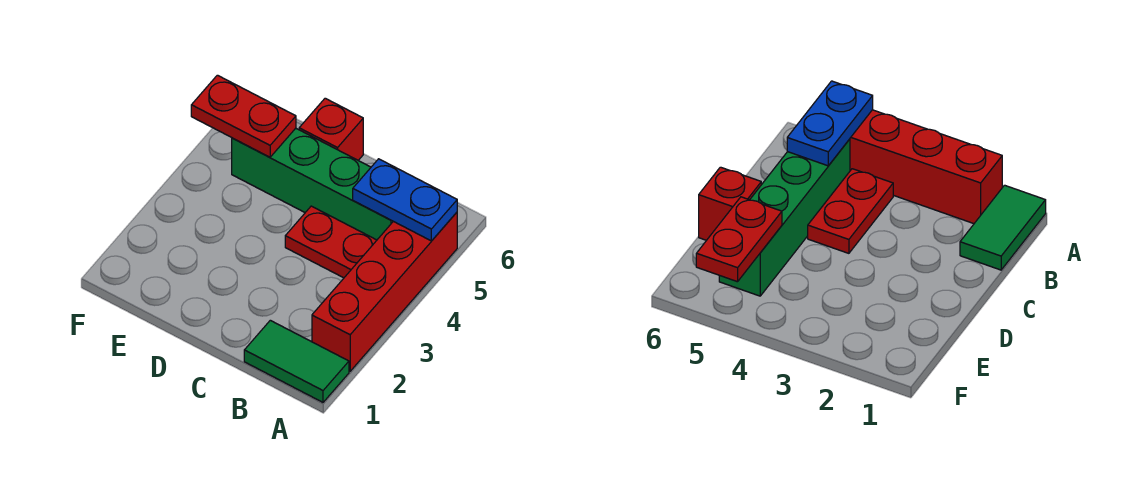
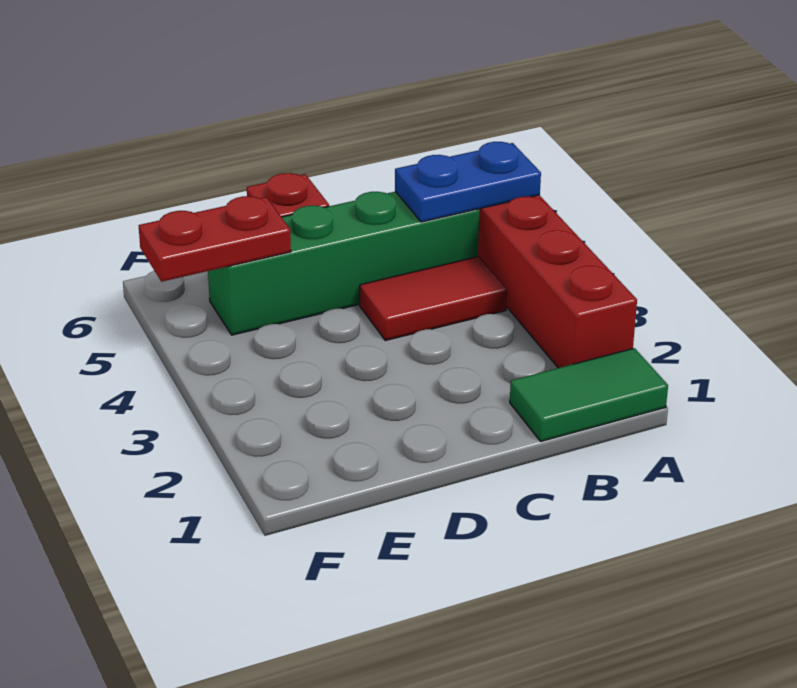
red 1x2 plate [285,206,377,278] -> red 1x2 tile [360,256,507,341]

